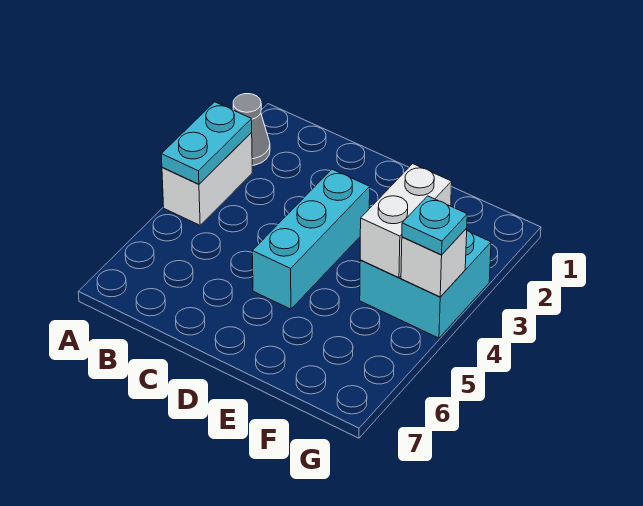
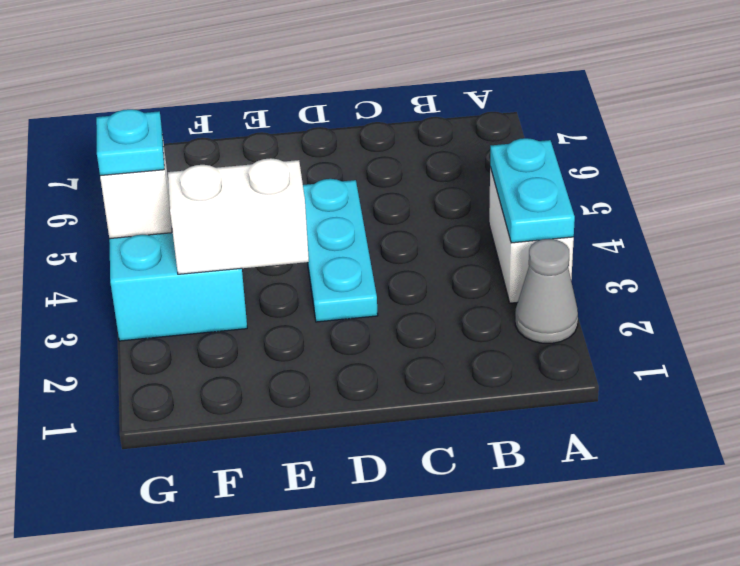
cyan 1x3 brick [252,169,370,309] -> cyan 1x3 plate [303,179,378,322]
white 1x2 brick [360,164,452,278] -> white 1x2 brick turned to [168,158,309,274]

